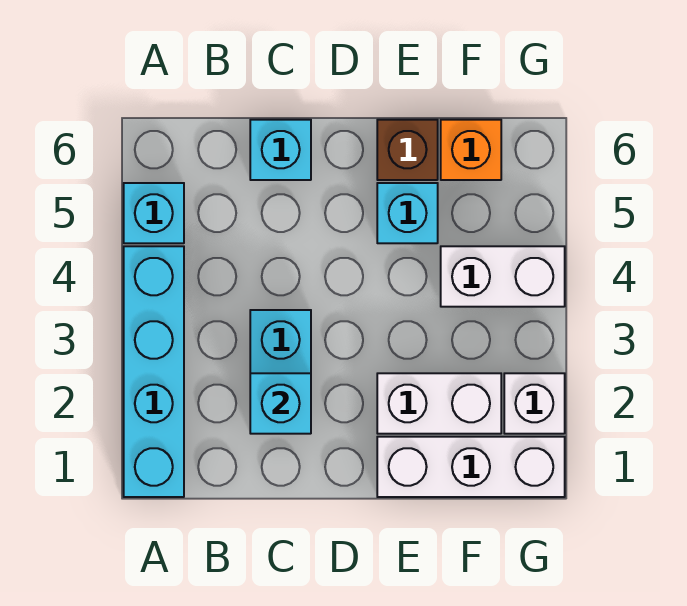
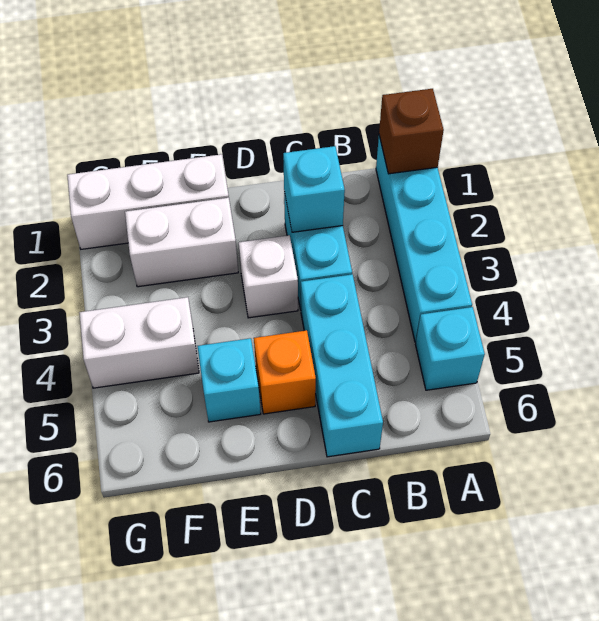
cyan 1x1 brick [250,120,311,180] -> cyan 1x3 brick [301,274,383,457]
brown 1x1 brick [377,120,438,180] -> brown 1x1 brick moved to [379,89,444,174]
orange 1x1 brick [441,120,501,180] -> orange 1x1 brick moved to [254,330,316,414]
white 1x1 brick [504,373,565,434] -> white 1x1 brick moved to [239,235,298,318]

